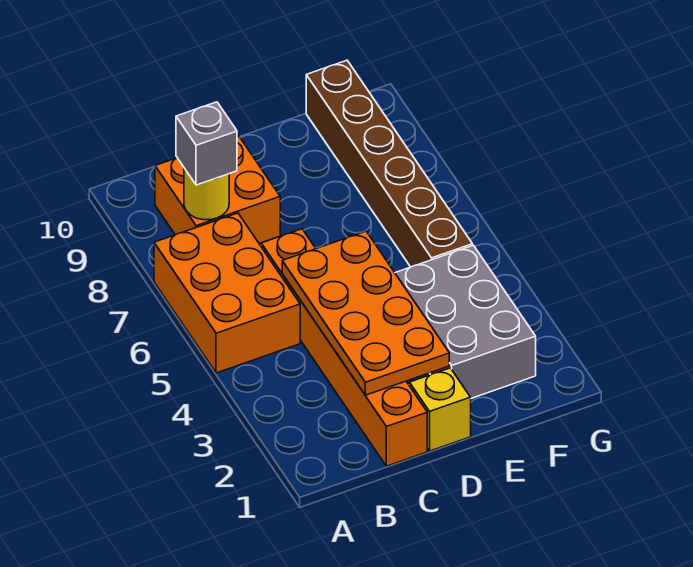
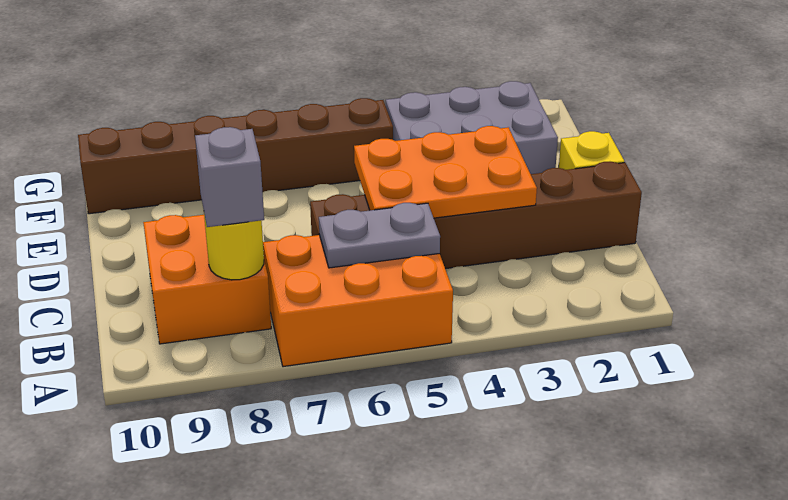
none -> grey 1x2 plate [319,203,440,268]
orange 1x6 brick [261,229,427,466] -> brown 1x6 brick [310,162,642,269]
orange 2x4 plate [282,231,449,395] -> orange 2x3 plate [354,126,537,218]

